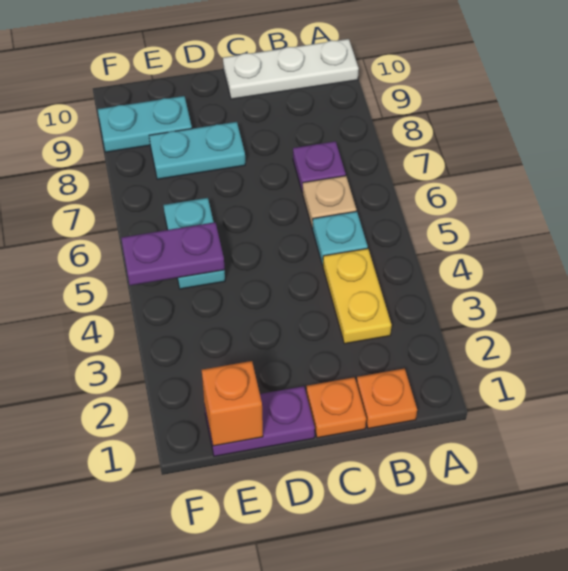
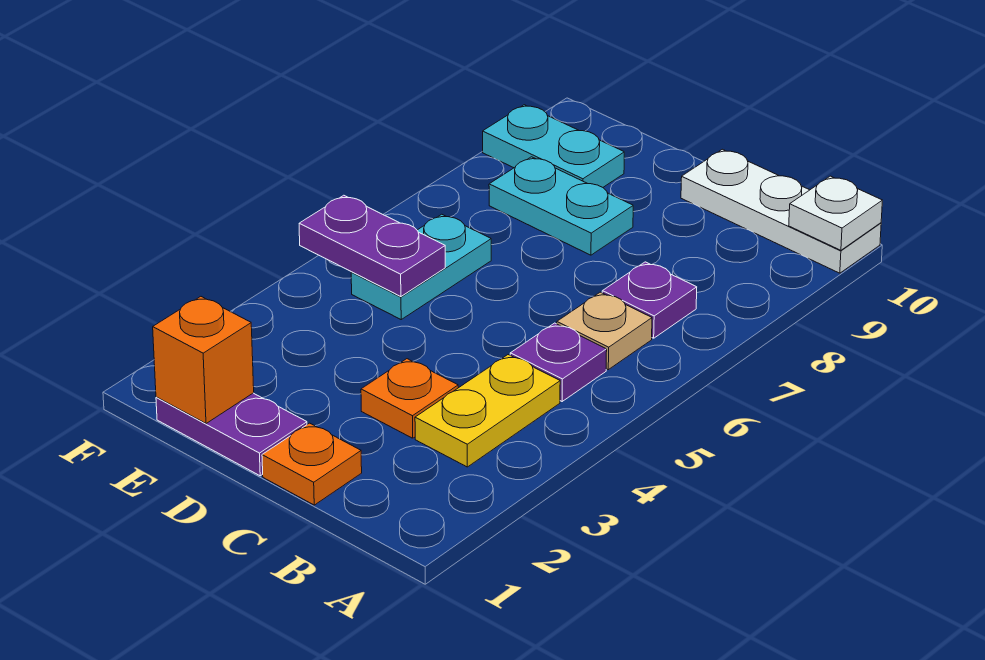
none -> white 1x1 plate [789,176,882,250]
orange 1x1 plate [357,368,417,429] -> orange 1x1 plate moved to [361,359,458,438]
cyan 1x1 plate [312,211,368,265] -> purple 1x1 plate [510,323,607,401]

